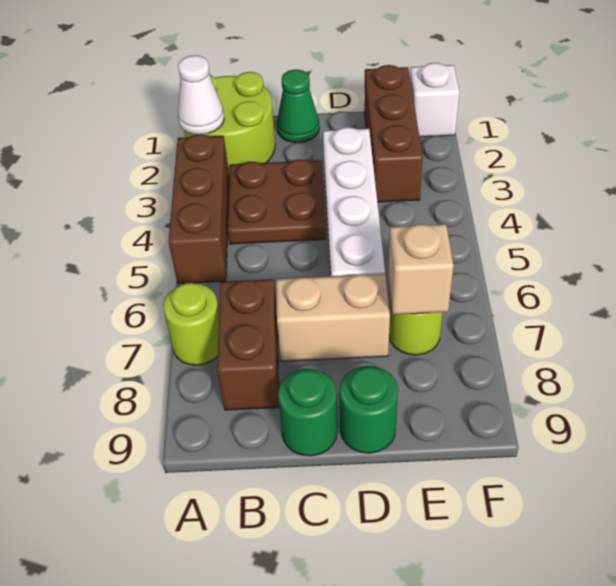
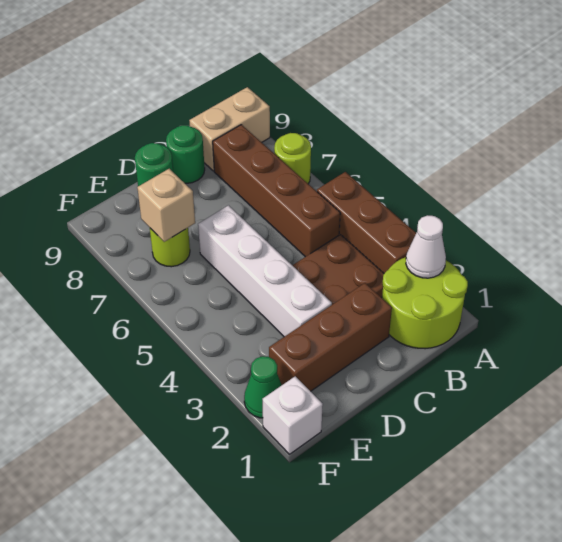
brown 1x2 brick [217,279,279,410] -> brown 1x4 brick [213,125,340,257]
green 1x1 cone [277,70,319,143] -> green 1x1 cone moved to [244,356,282,418]
tan 1x2 brick [276,274,390,361] -> tan 1x2 brick moved to [189,87,270,171]
brown 1x3 brick [364,65,423,202] -> brown 1x3 brick turned to [269,283,392,391]

